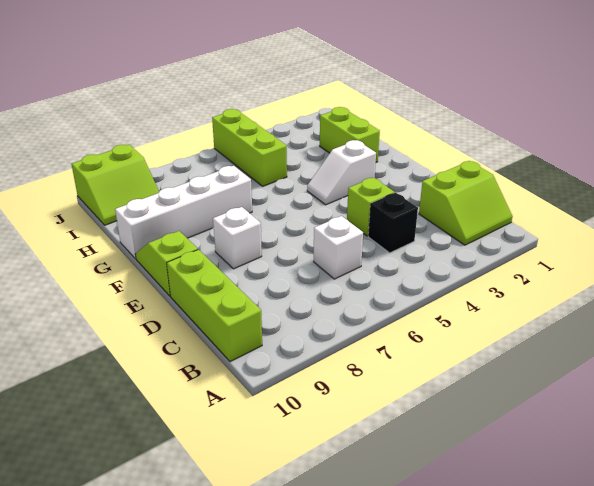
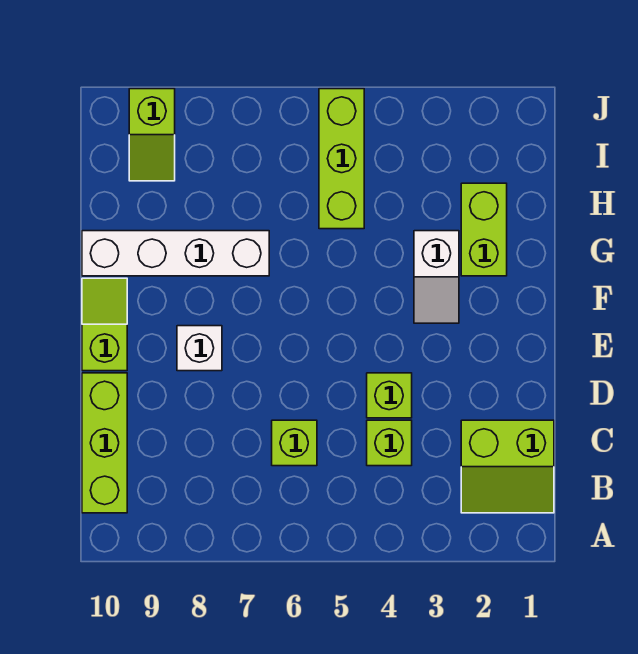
black 1x1 brick [368,193,418,253] -> lime 1x1 brick [367,420,412,466]
white 1x1 brick [314,216,363,279] -> lime 1x1 brick [272,420,317,466]
white 1x2 slope [307,140,376,205] -> white 1x2 slope turned to [414,231,459,323]
lime 2x2 slope [72,145,159,225] -> lime 1x2 slope [129,89,175,181]

